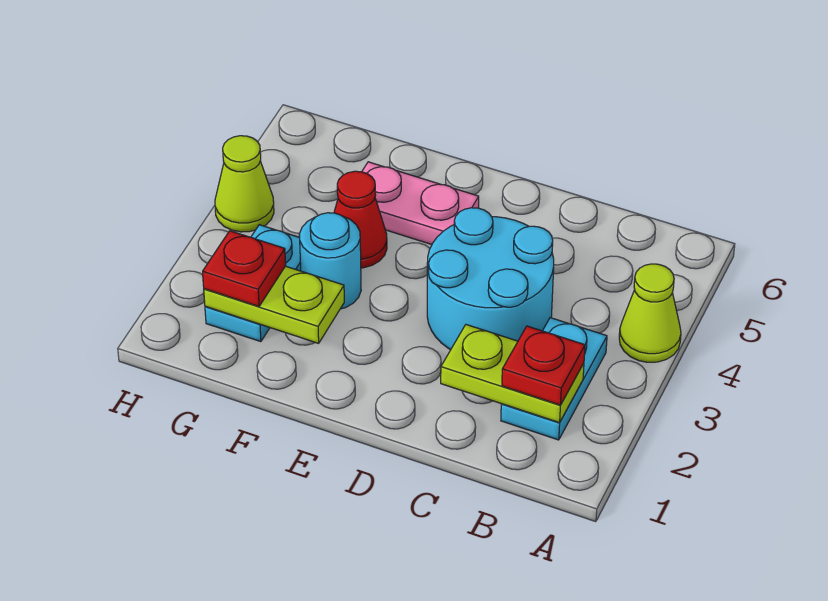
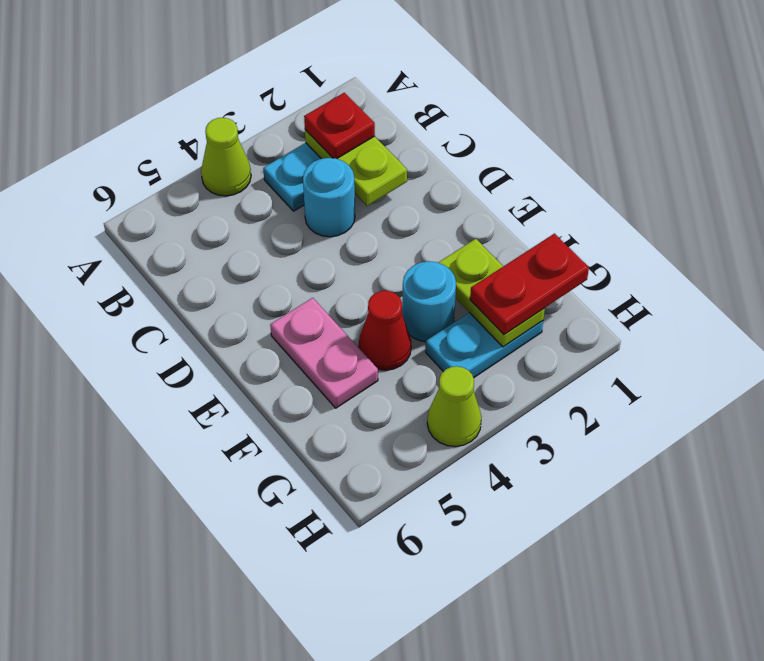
cyan 2x2 round brick [427,208,554,350] -> cyan 1x1 round brick [303,158,355,237]
red 1x1 plate [203,231,286,306] -> red 1x2 plate [470,234,589,335]

